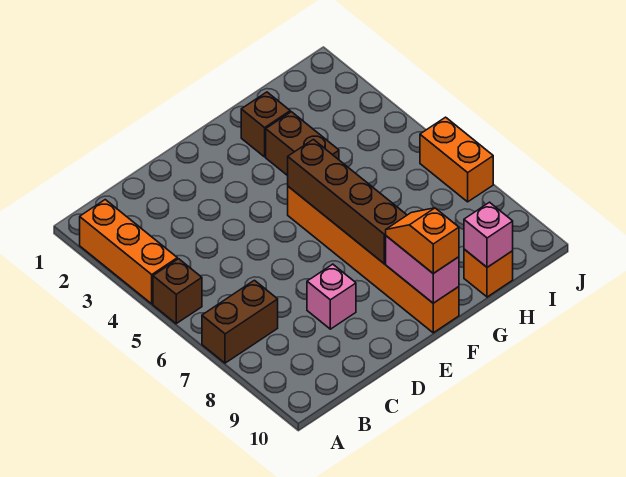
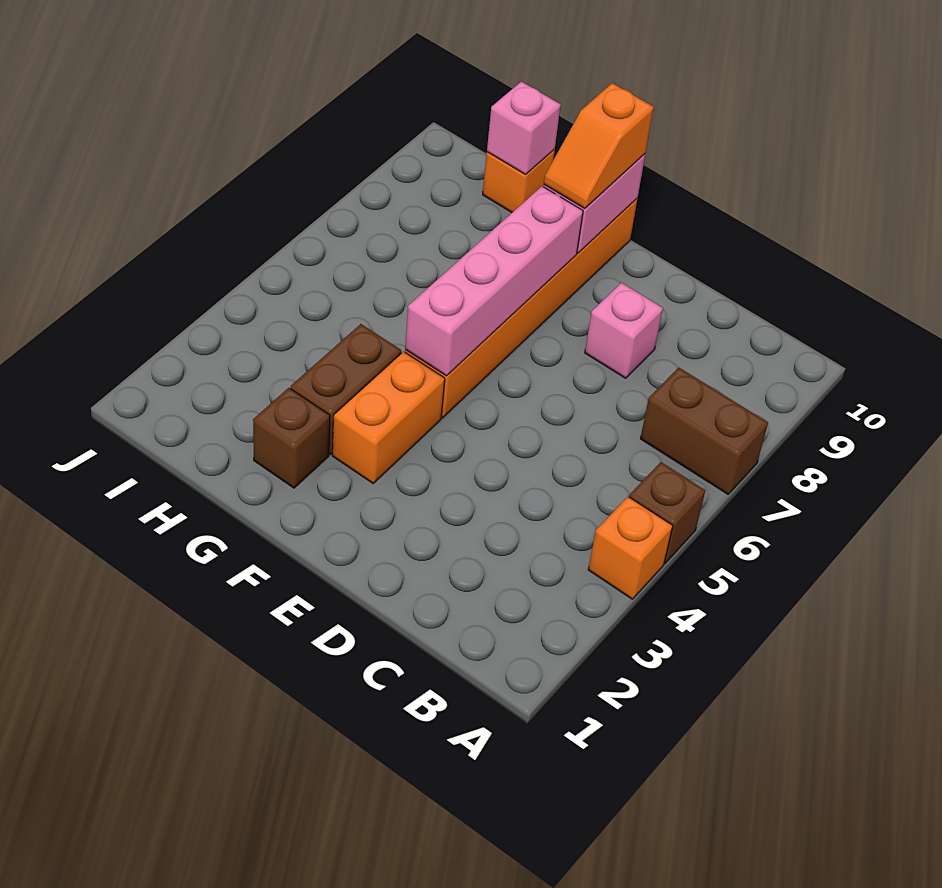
orange 1x3 brick [80,200,177,304] -> orange 1x1 brick [588,497,673,599]
brown 1x4 brick [288,139,407,264] -> pink 1x4 brick [405,186,583,376]
orange 1x2 brick [420,117,493,202] -> orange 1x2 brick moved to [332,352,445,483]

